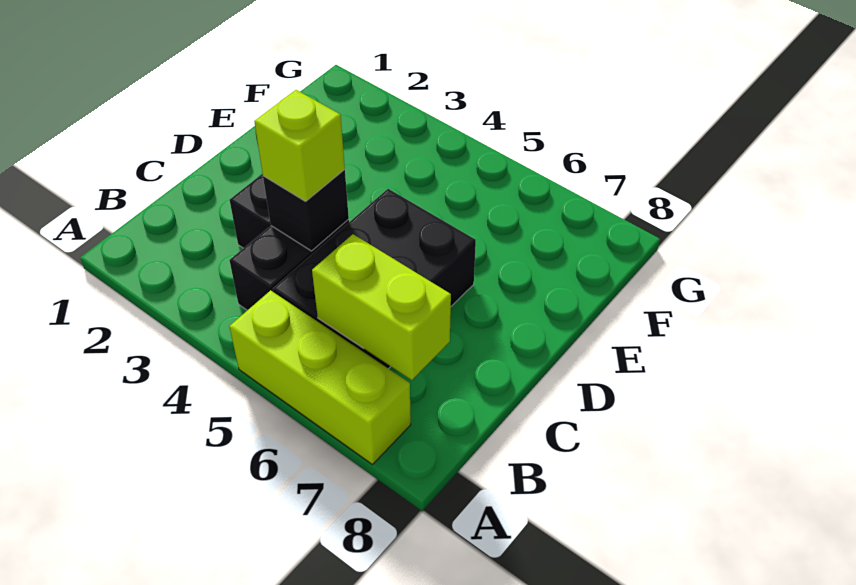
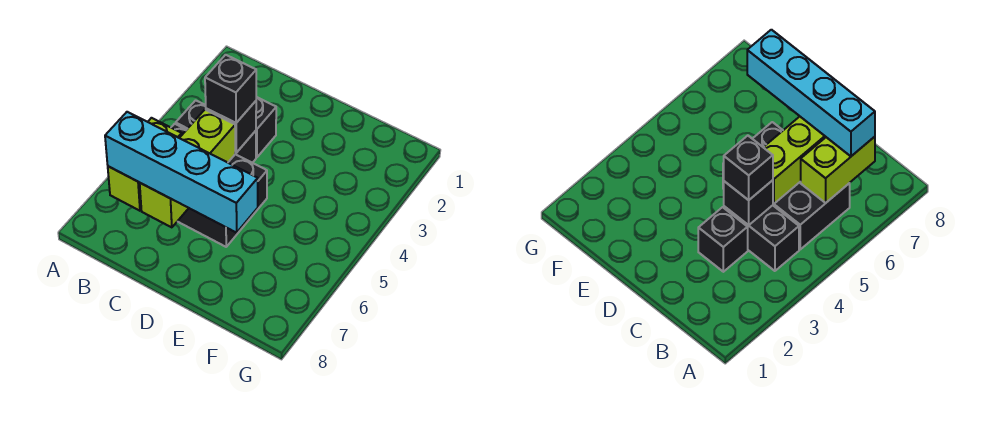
lime 1x3 brick [229,290,411,464] -> lime 1x3 brick moved to [140,110,235,227]
none -> cyan 1x4 brick [105,112,258,233]
lime 1x1 brick [254,90,345,201] -> black 1x1 brick [205,55,256,123]

